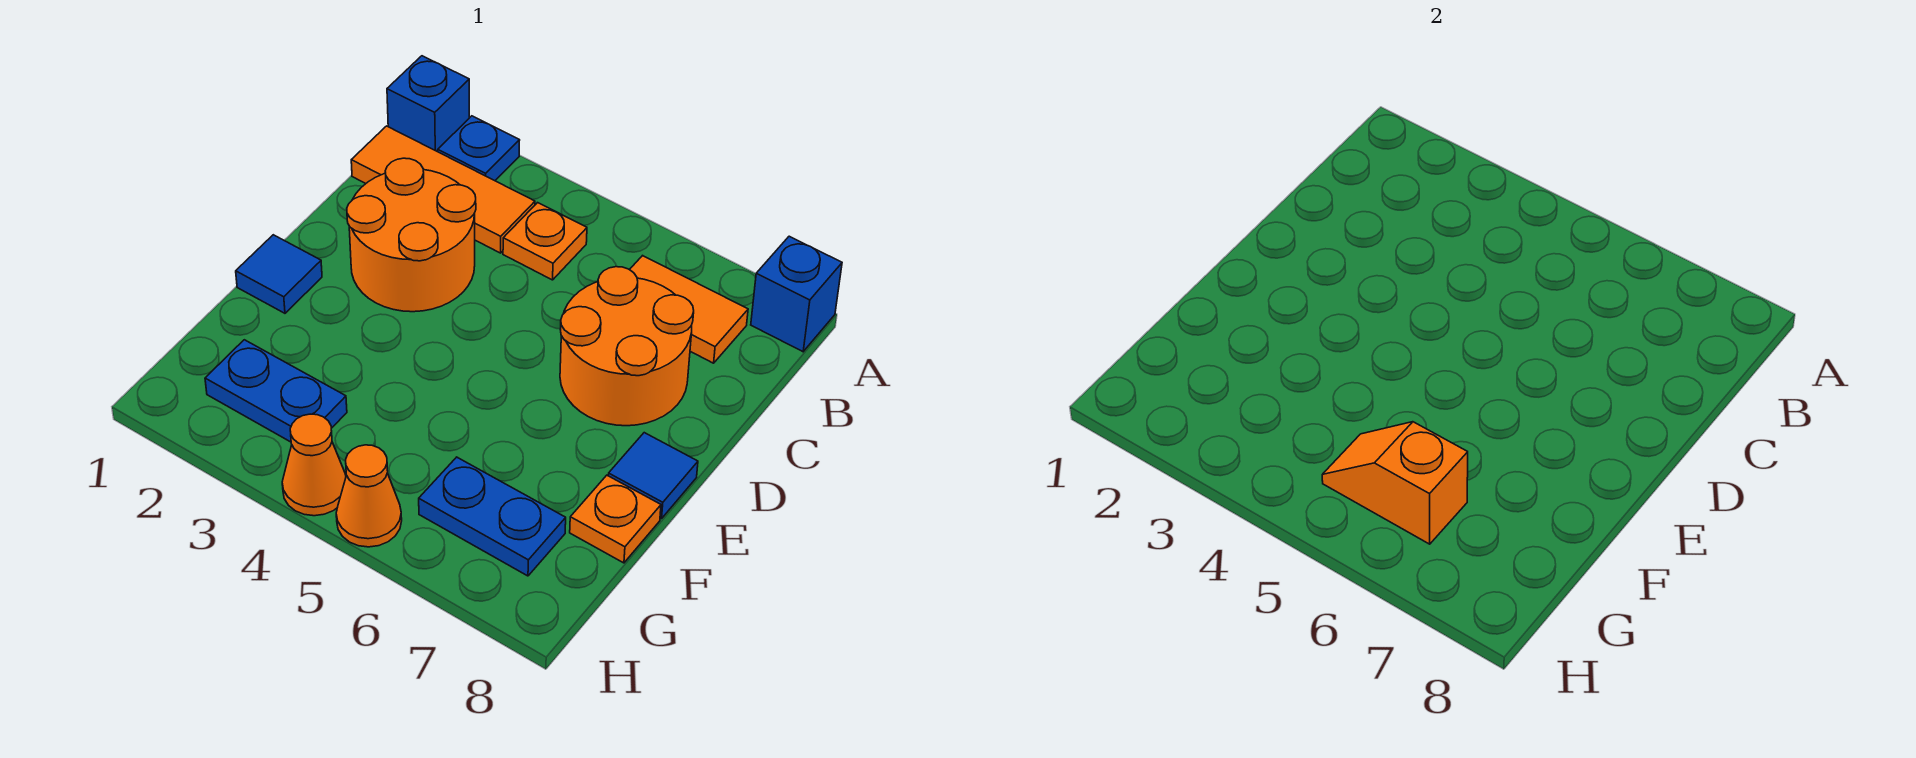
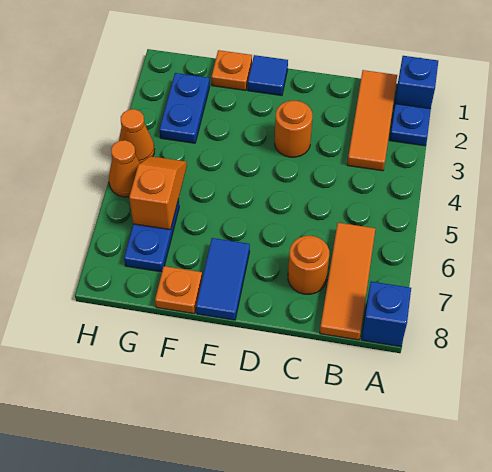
orange 1x1 plate [503,203,587,280] -> orange 1x1 plate moved to [211,50,252,90]
orange 1x2 tile [630,256,748,363] -> orange 1x3 tile [320,223,375,340]
orange 2x2 round brick [347,158,476,312] -> orange 1x1 round brick [275,101,312,157]
orange 2x2 round brick [560,267,694,426] -> orange 1x1 round brick [288,236,329,294]
blue 1x1 tile [608,433,698,519] -> blue 1x2 tile [196,238,250,320]

